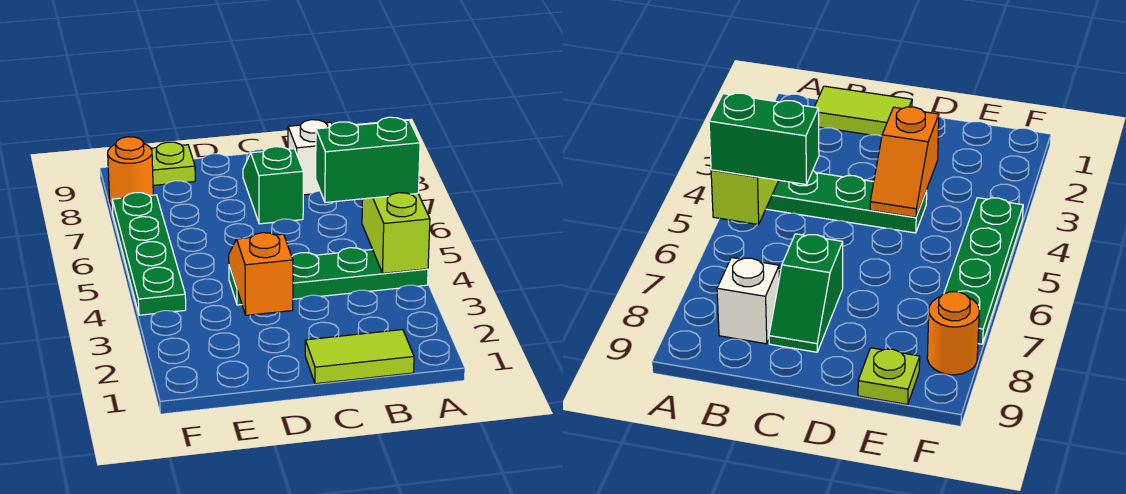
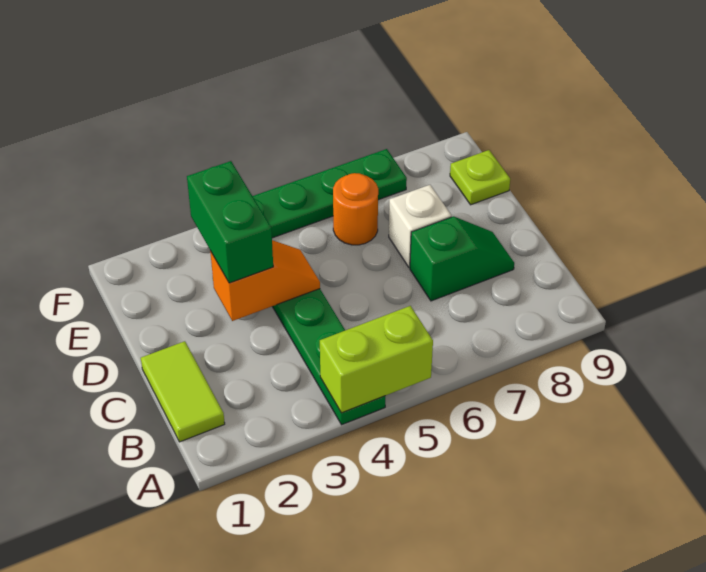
green 1x2 brick [316,117,420,202] -> green 1x2 brick moved to [187,161,273,283]
white 1x1 brick [288,120,332,195] -> white 1x1 brick moved to [389,185,451,268]
orange 1x1 round brick [108,137,153,206] -> orange 1x1 round brick moved to [333,173,378,245]

